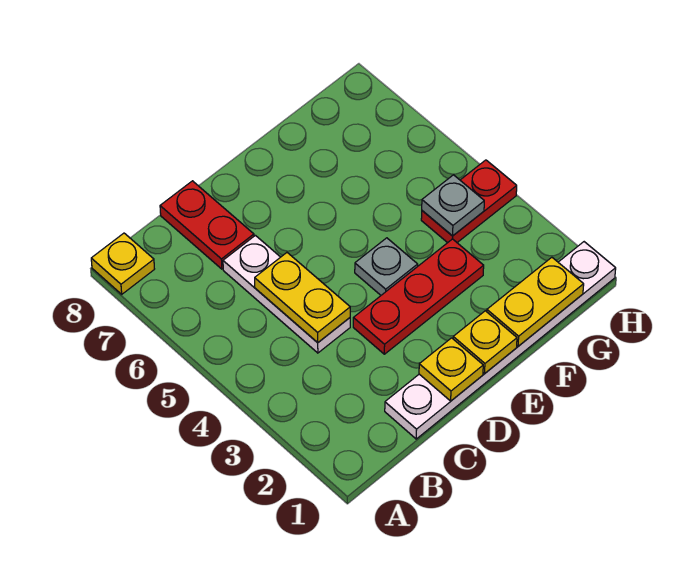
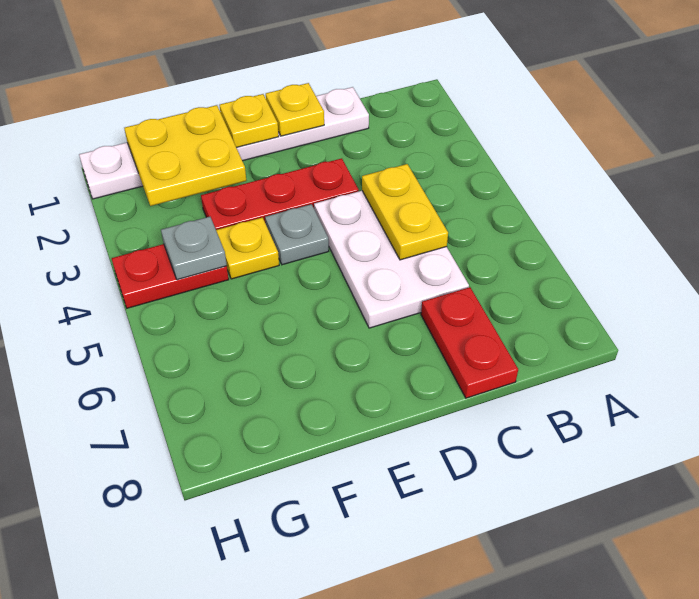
yellow 1x1 plate [91,233,154,294] -> yellow 1x1 plate moved to [216,218,279,279]
white 1x3 plate [223,235,350,353] -> white 2x3 plate [314,191,469,328]
yellow 1x2 plate [487,257,584,346] -> yellow 2x2 plate [124,105,246,206]

